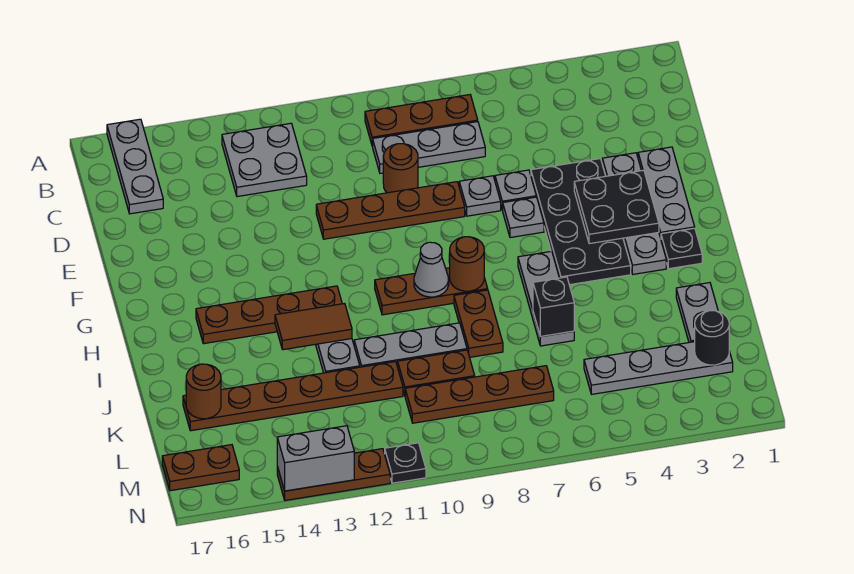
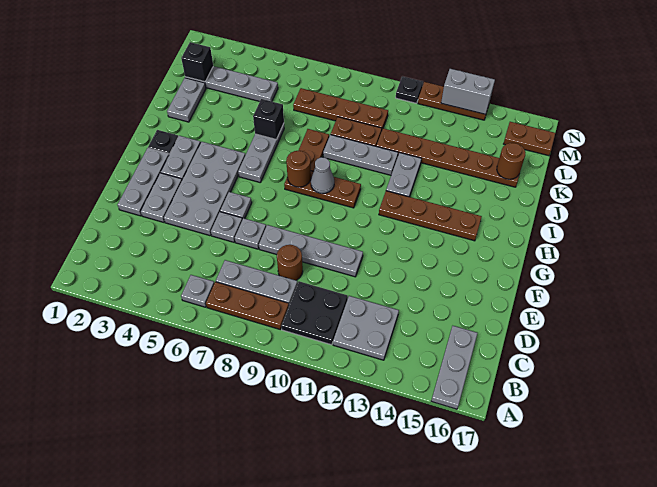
none -> grey 1x1 plate [181,275,214,307]
black 2x4 plate [531,159,631,285] -> grey 2x4 plate [164,142,245,236]
brown 1x4 plate [316,182,465,239] -> grey 1x4 plate [259,225,363,277]
black 2x2 plate [574,170,659,244] -> black 2x2 plate moved to [281,281,348,345]
brown 1x2 tile [275,304,352,350] -> none
black 1x1 round brick [695,311,729,365] -> black 1x1 brick [181,42,213,82]

